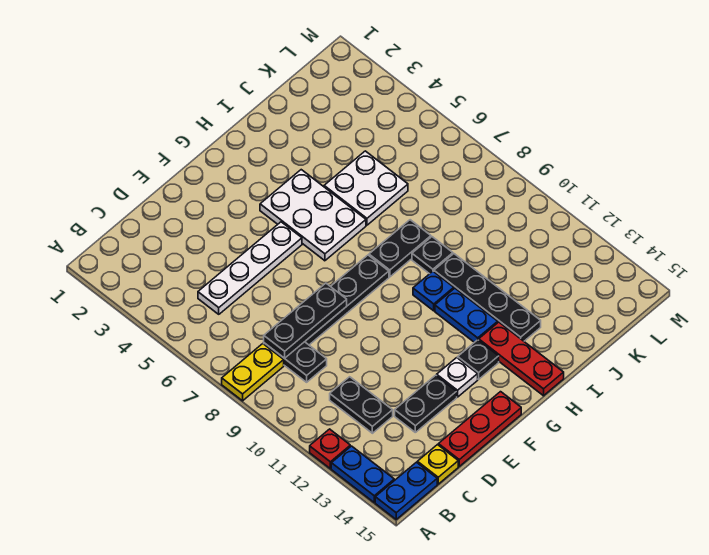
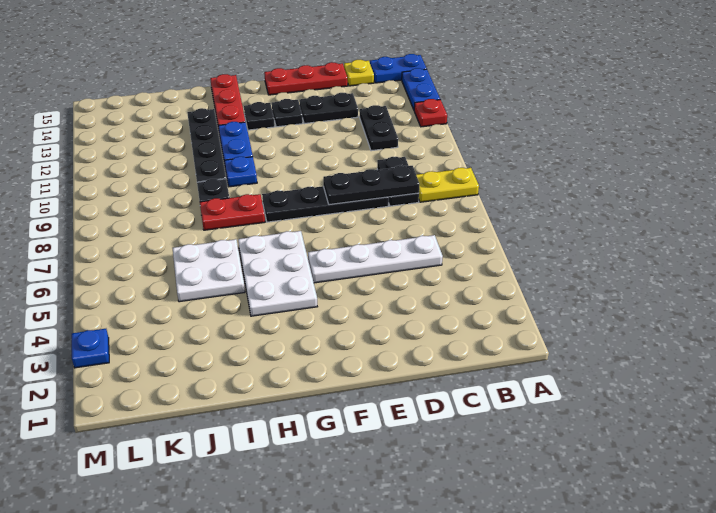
white 1x1 plate [437,358,478,397] -> black 1x1 plate [272,99,303,127]
black 1x2 plate [369,220,431,277] -> red 1x2 plate [200,194,265,230]
none -> blue 1x1 plate [72,329,109,368]

